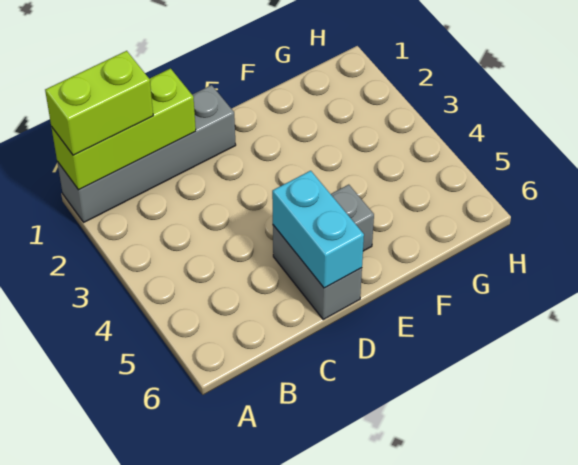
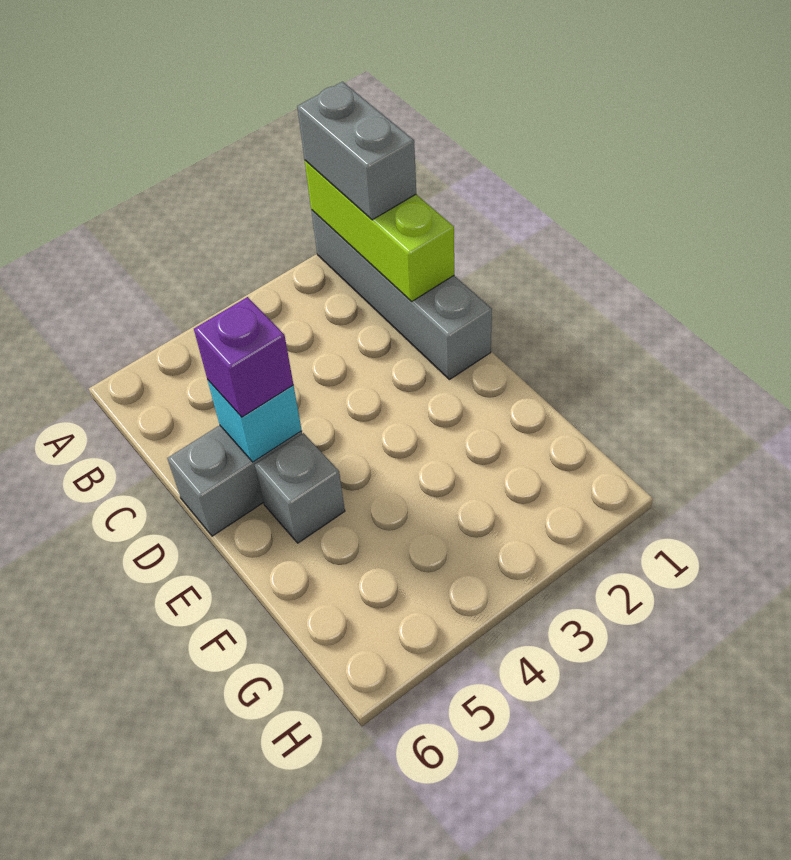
lime 1x2 brick [45,51,153,155] -> grey 1x2 brick [297,82,416,220]
cyan 1x2 brick [272,171,364,288] -> cyan 1x1 brick [208,380,302,462]
none -> purple 1x1 brick [194,297,294,417]

